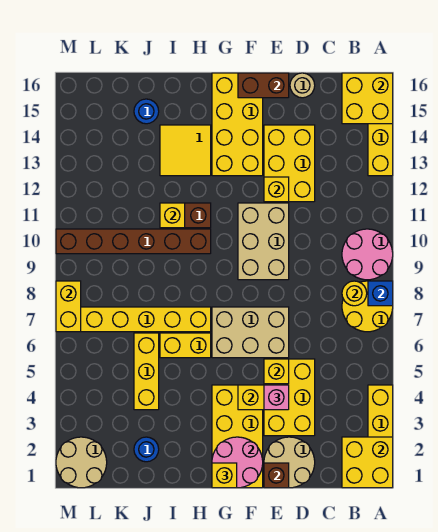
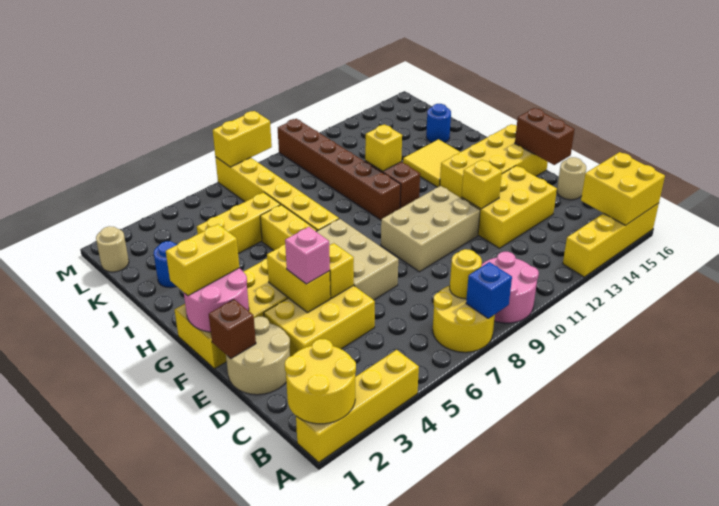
yellow 2x2 brick [342,437,393,488] -> yellow 2x2 round brick [285,339,356,424]
yellow 1x1 brick [212,463,237,488] -> yellow 1x2 brick [166,224,239,296]
tan 2x2 round brick [56,437,107,488] -> tan 1x1 round brick [96,226,129,272]

